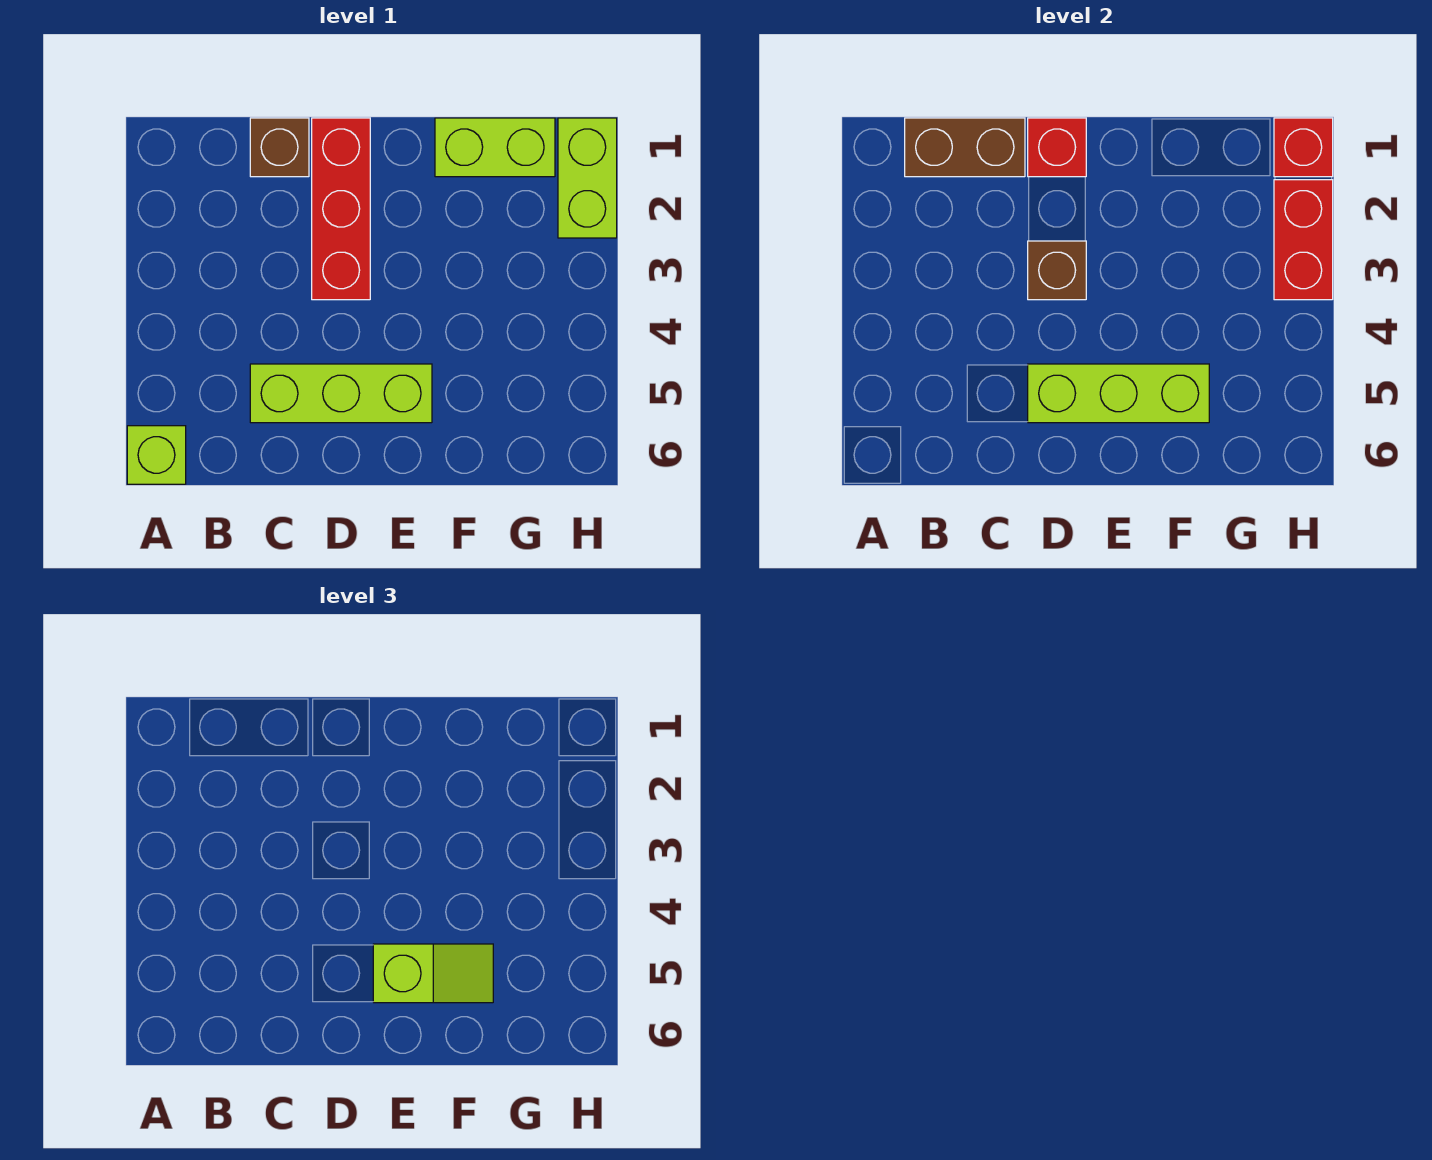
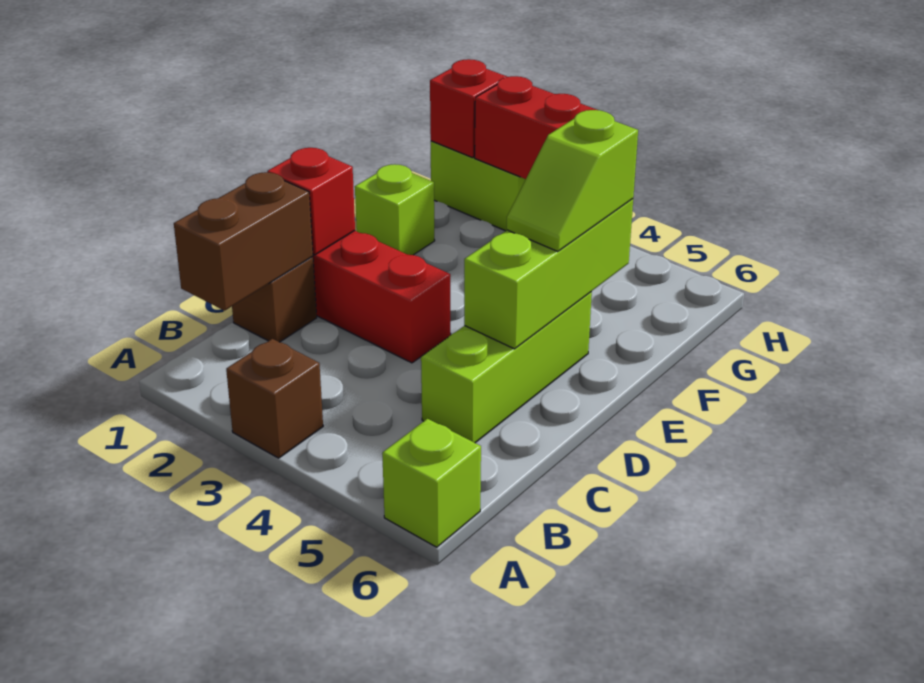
brown 1x1 brick [1028,241,1086,300] -> brown 1x1 brick moved to [226,339,323,458]
lime 1x2 slope [373,944,493,1003] -> lime 1x2 slope turned to [507,110,638,252]
lime 1x2 brick [435,118,555,177] -> lime 1x1 brick [355,164,435,255]

